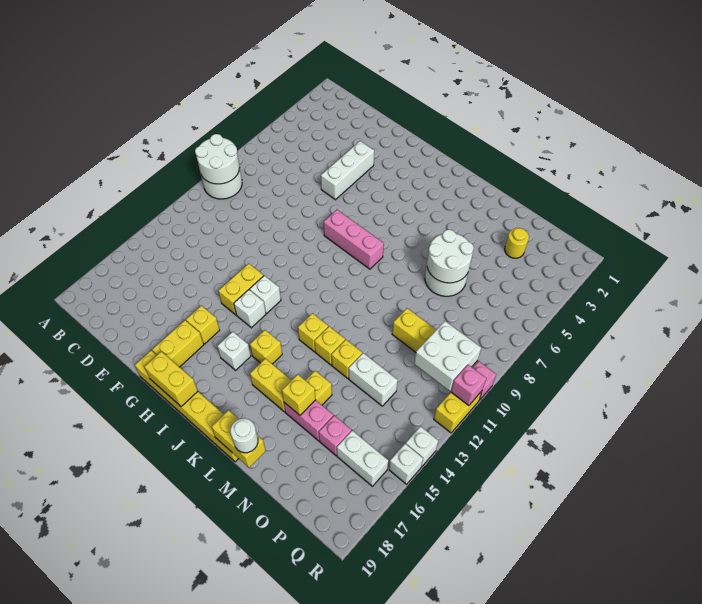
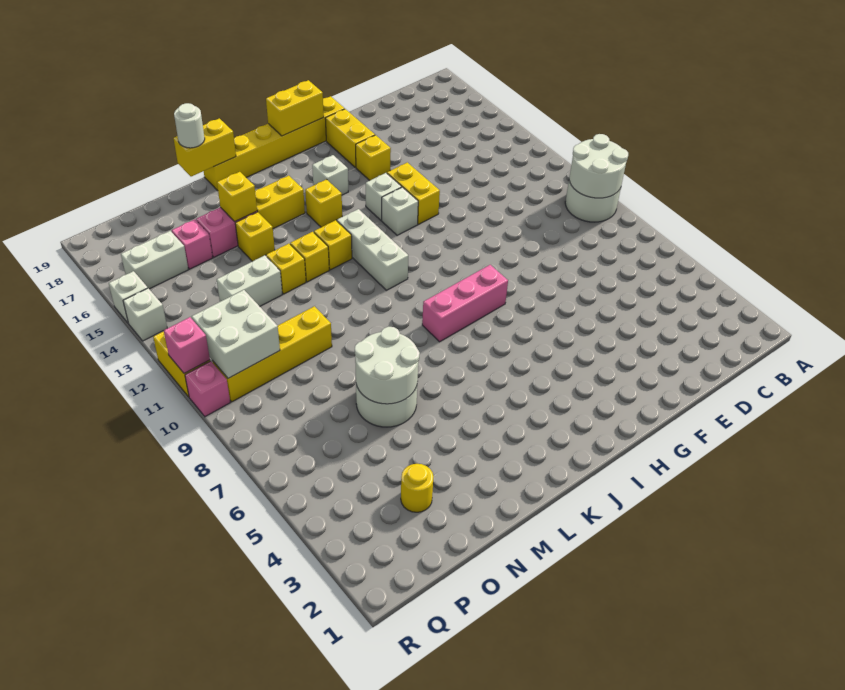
white 1x3 brick [321,141,374,200] -> white 1x3 brick moved to [337,209,408,290]

